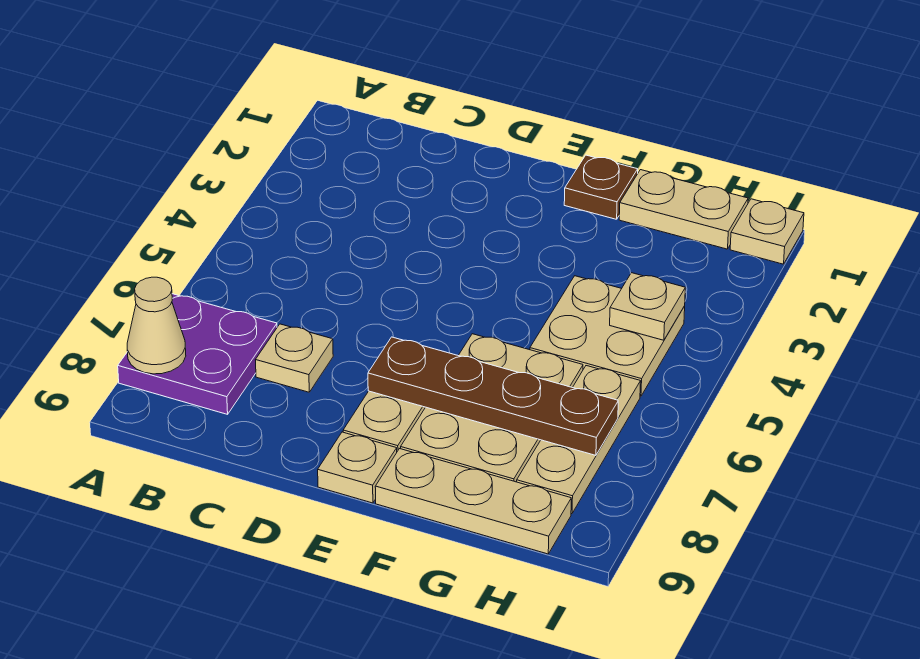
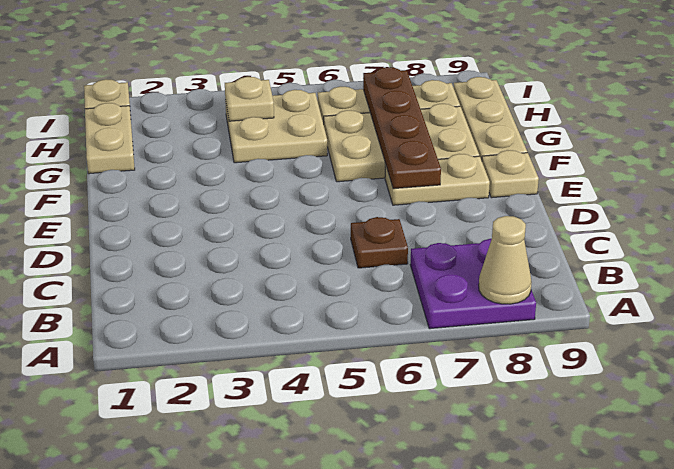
tan 1x1 plate [256,324,333,392] -> none
brown 1x1 plate [564,155,638,219] -> brown 1x1 plate moved to [351,217,408,268]

